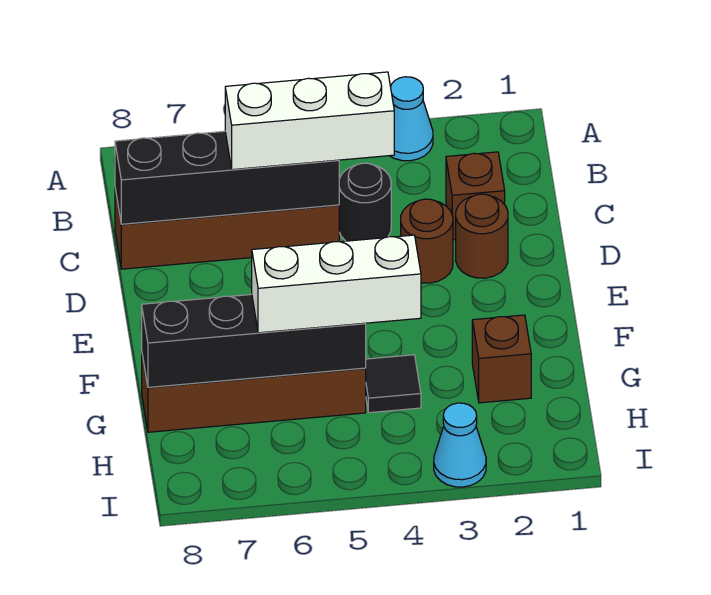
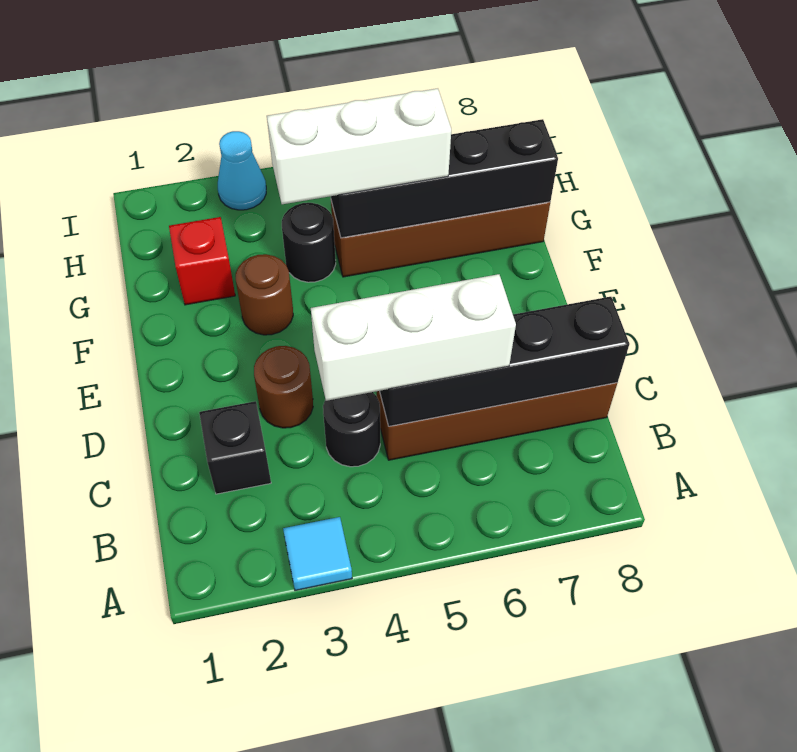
cyan 1x1 cone [391,77,433,161] -> cyan 1x1 tile [283,517,352,591]
brown 1x1 brick [446,152,505,240] -> black 1x1 brick [199,401,271,494]
brown 1x1 round brick [456,194,508,278] -> brown 1x1 round brick moved to [236,254,293,335]
brown 1x1 brick [472,315,531,403] -> red 1x1 brick [169,217,235,305]
black 1x1 tile [366,355,421,413] -> black 1x1 round brick [282,203,336,282]

